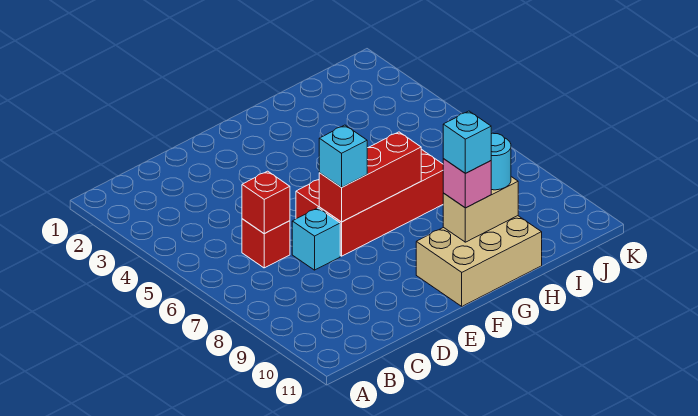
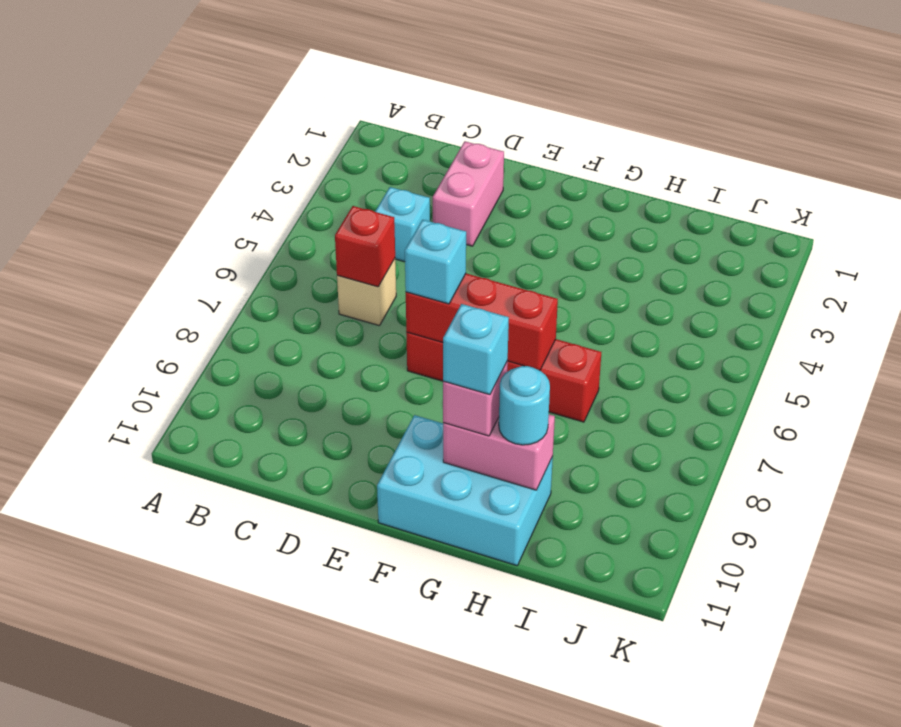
red 1x1 brick [242,219,290,268] -> tan 1x1 brick [337,259,396,326]
none -> pink 1x2 brick [433,141,504,246]
cyan 1x1 brick [292,208,340,270] -> cyan 1x1 brick moved to [375,187,430,262]
red 2x4 brick [296,149,443,256] -> red 1x4 brick [406,332,601,422]
tan 2x3 brick [416,216,542,306] -> cyan 2x3 brick [377,415,553,566]
tan 1x2 brick [443,177,518,242] -> pink 1x2 brick [443,414,555,490]

